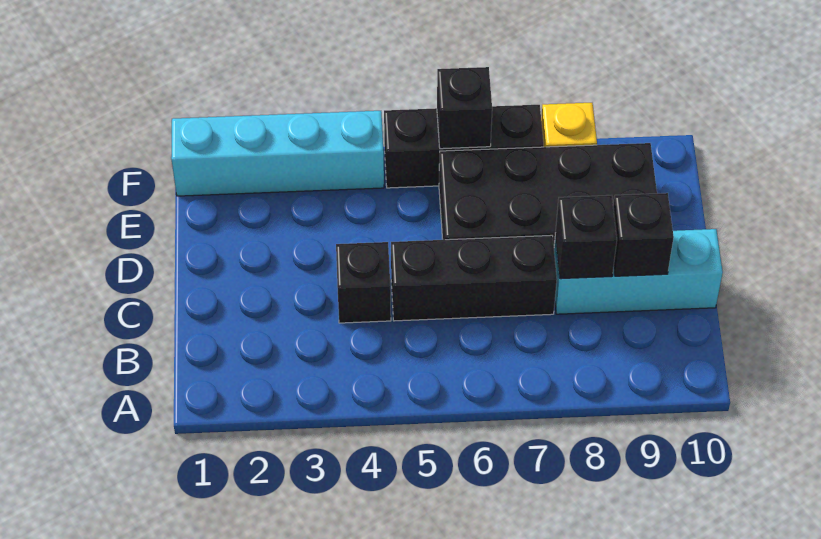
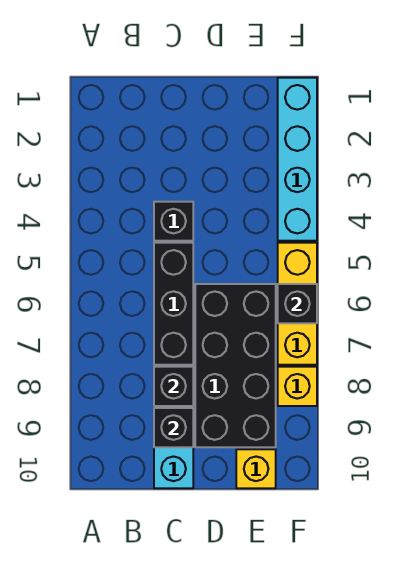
none -> yellow 1x1 brick [236,449,276,488]
black 1x3 brick [384,105,544,188] -> yellow 1x3 brick [278,243,317,365]

